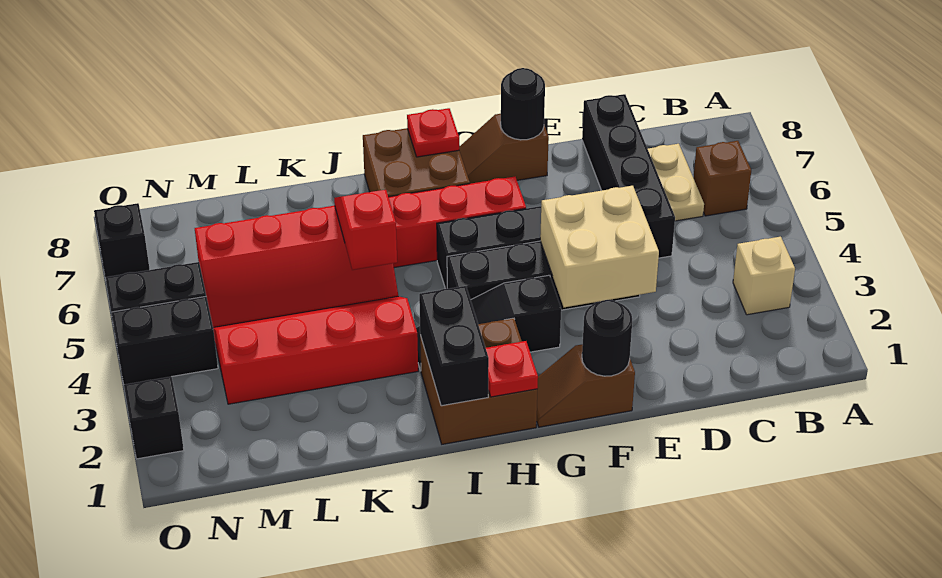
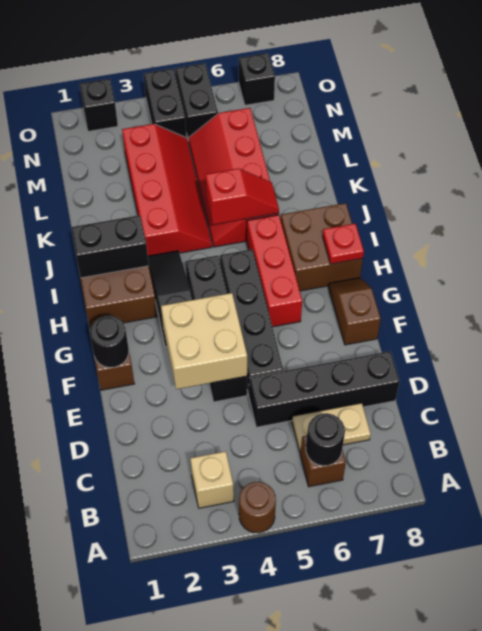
none -> brown 1x1 round brick [239,482,276,533]
black 1x1 round brick [501,68,545,140] -> black 1x1 round brick moved to [306,413,345,466]
red 1x1 plate [486,341,538,397] -> none

